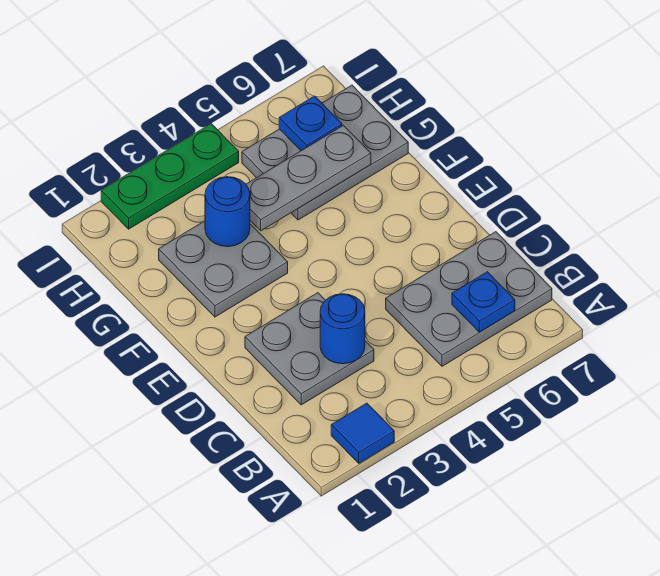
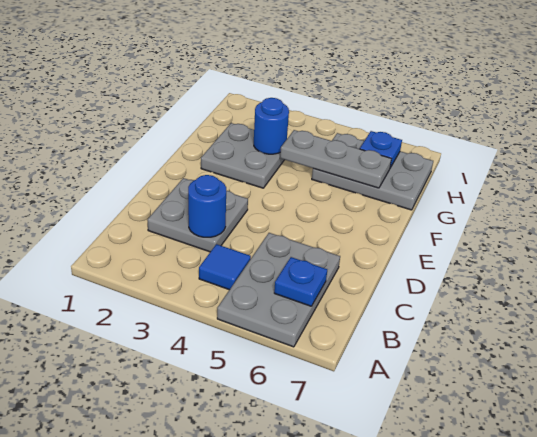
blue 1x1 tile [331,403,394,463] -> blue 1x1 tile moved to [199,244,251,290]
grey 2x3 plate [386,232,552,366] -> grey 2x3 plate turned to [217,233,340,347]
green 1x3 plate [101,124,239,229] -> none

